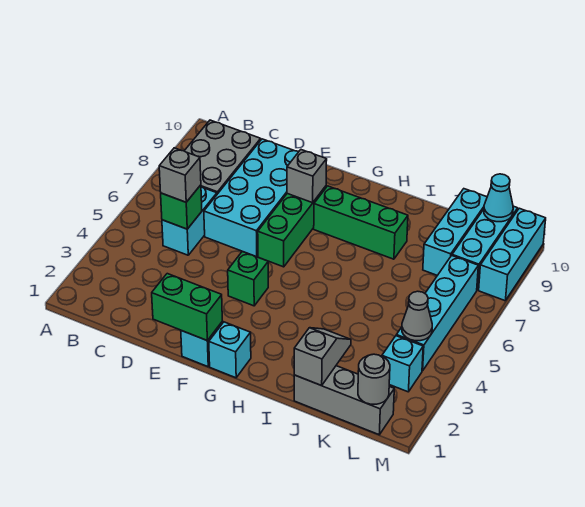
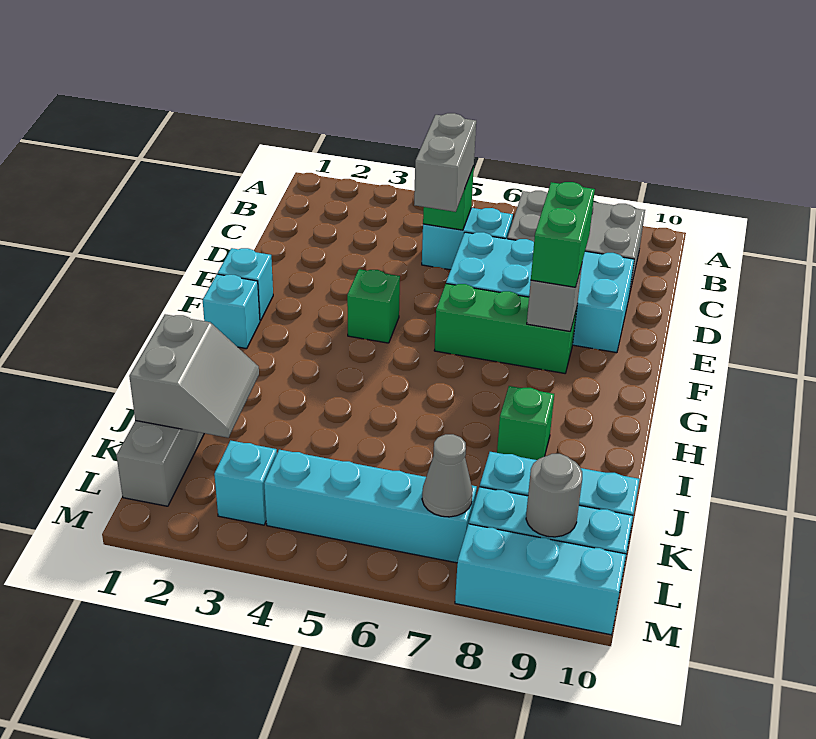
grey 1x1 brick [159,148,201,202] -> grey 1x2 brick [414,113,476,212]
green 1x2 brick [152,274,222,341] -> green 1x2 brick moved to [531,182,595,287]
green 1x3 brick [314,186,408,259] -> green 1x1 brick [497,386,554,460]
grey 1x2 slope [294,328,351,386] -> grey 2x2 slope [129,314,259,438]
grey 1x1 round brick [358,354,390,404] -> grey 1x1 round brick moved to [526,454,582,537]
grey 1x1 cone [402,291,432,341] -> grey 1x1 cone moved to [422,434,473,517]
cyan 1x1 cone [484,174,513,222] -> none

